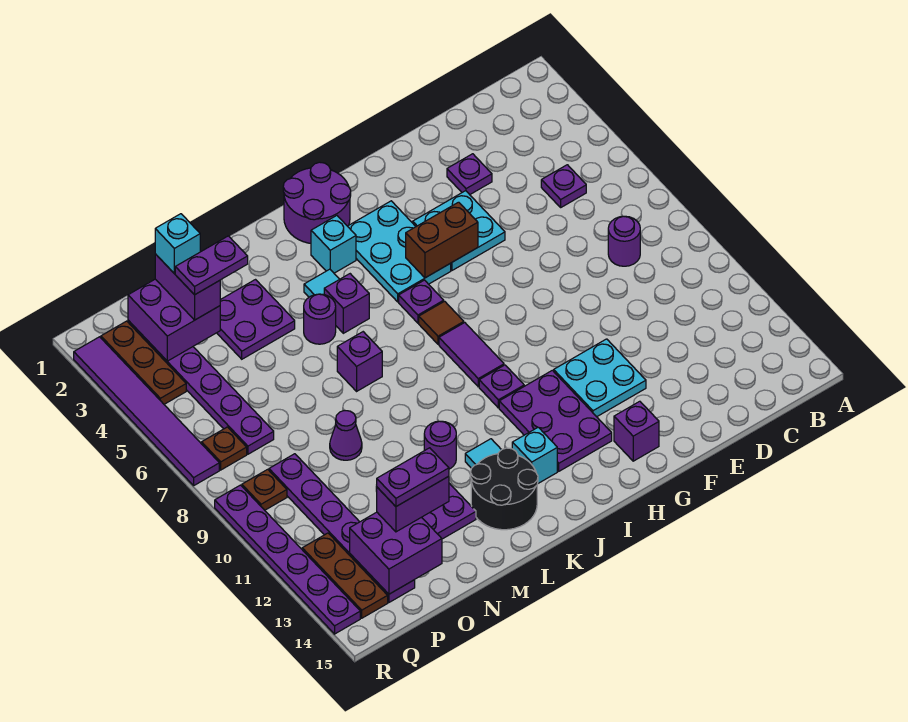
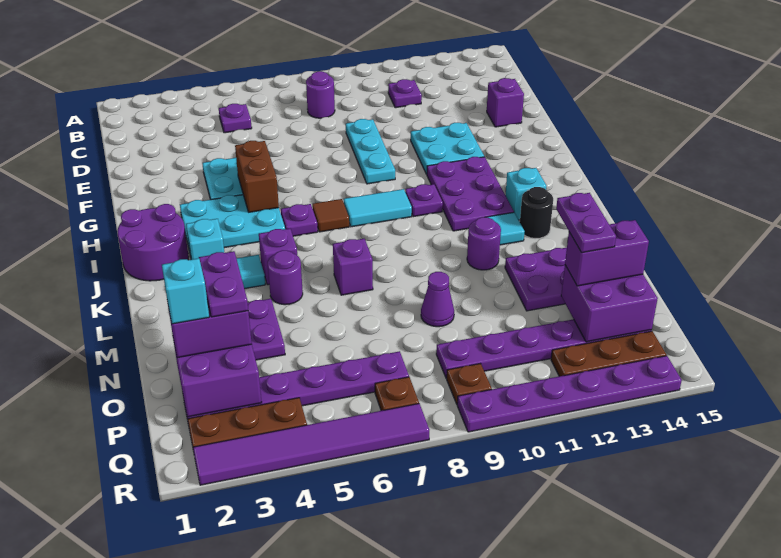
purple 1x1 plate [447,154,492,195] -> purple 1x1 plate moved to [388,79,422,108]
none -> cyan 1x3 plate [346,119,395,184]
purple 1x1 brick [614,401,659,461] -> purple 1x1 brick moved to [487,78,524,127]
purple 2x3 plate [499,370,612,471] -> purple 2x3 plate turned to [427,157,514,231]
purple 1x2 tile [439,323,504,387] -> cyan 1x2 tile [344,189,412,227]
black 2x2 round brick [471,448,538,530] -> black 1x1 round brick [520,187,553,239]
purple 1x2 brick [377,476,449,532] -> purple 1x2 brick turned to [565,220,649,286]

